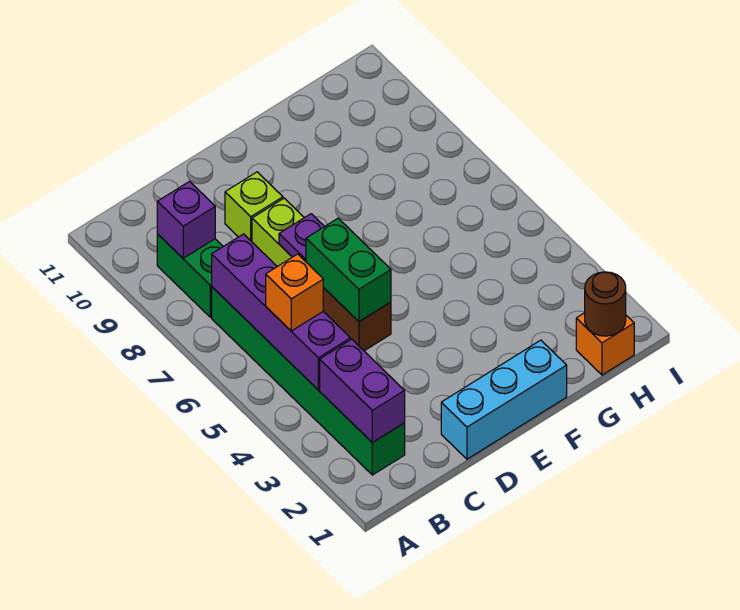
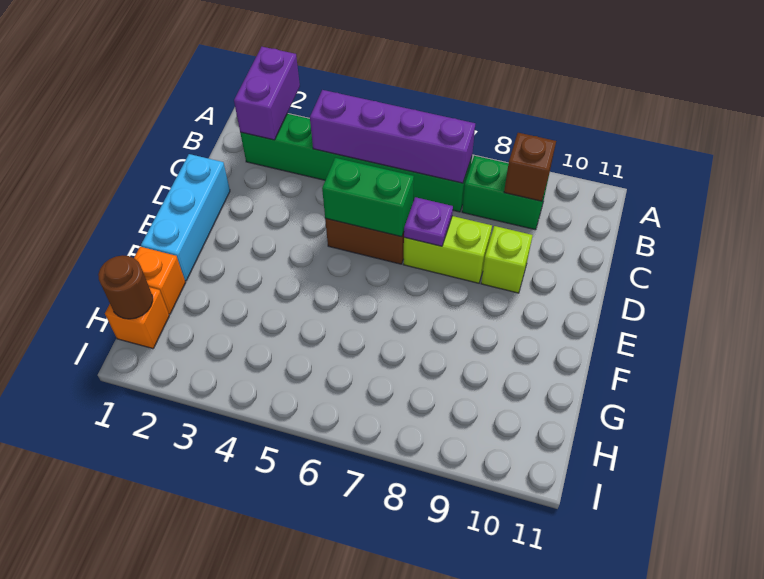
purple 1x2 brick [320,339,405,443] -> purple 1x2 brick turned to [234,47,300,140]
orange 1x1 brick [266,254,323,331] -> orange 1x1 brick moved to [134,247,186,314]
purple 1x1 brick [157,181,215,258] -> brown 1x1 brick [504,133,556,201]

